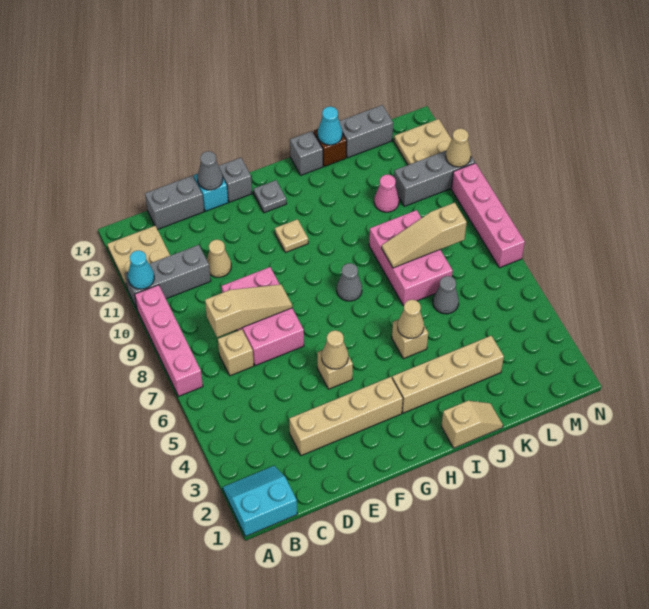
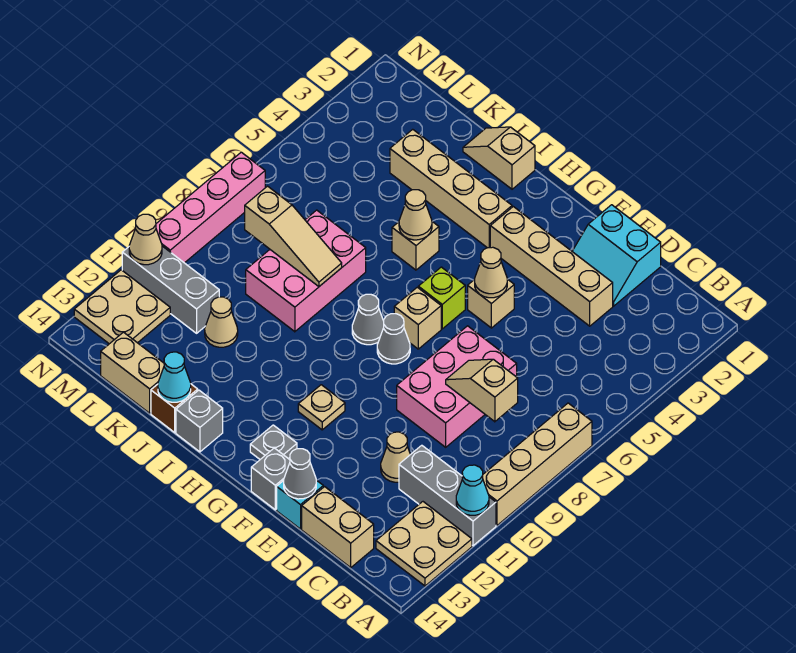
cyan 2x2 slope [223,466,297,536] -> cyan 2x2 slope moved to [572,205,661,306]
pink 1x4 brick [135,285,203,396] -> tan 1x4 brick [483,403,592,525]
tan 1x1 brick [218,329,254,376] -> tan 1x1 brick moved to [394,287,441,349]
tan 1x3 slope [205,284,292,338] -> tan 1x2 slope [446,359,518,422]
grey 1x2 brick [145,176,204,229] -> tan 1x2 brick [302,487,374,568]
none -> lime 1x1 brick [418,267,465,329]
grey 1x1 cone [433,276,459,314] -> grey 1x1 cone moved to [377,314,410,364]
pink 1x1 cone [374,175,399,212] -> tan 1x1 cone [205,297,238,347]
grey 1x2 brick [339,105,393,158] -> tan 1x2 brick [101,332,164,413]

